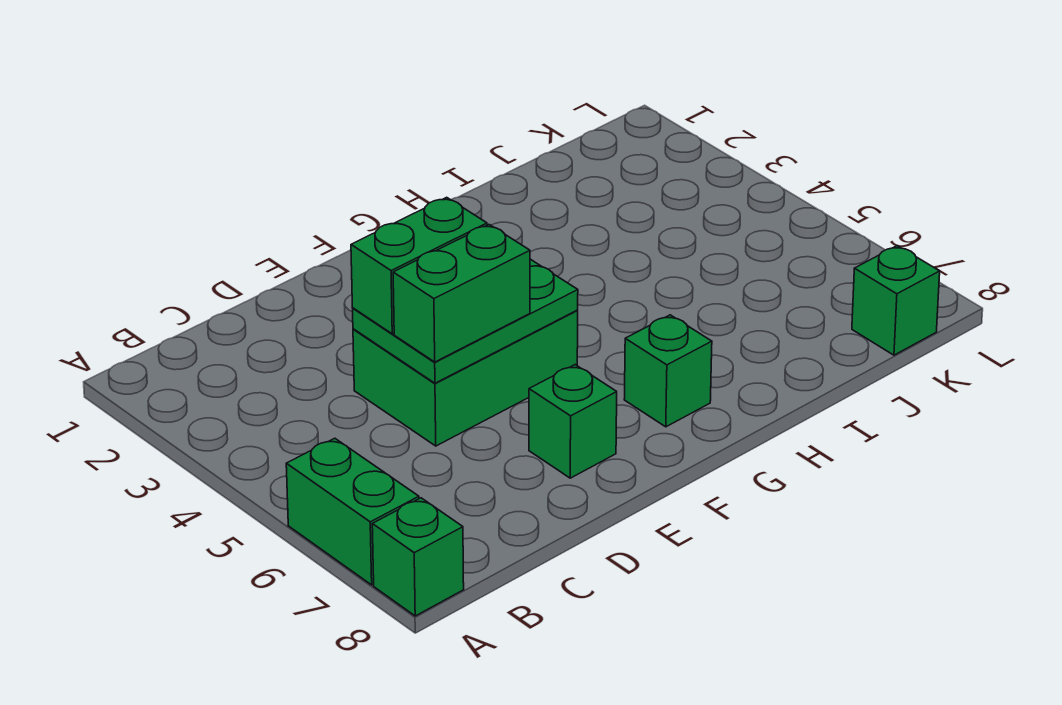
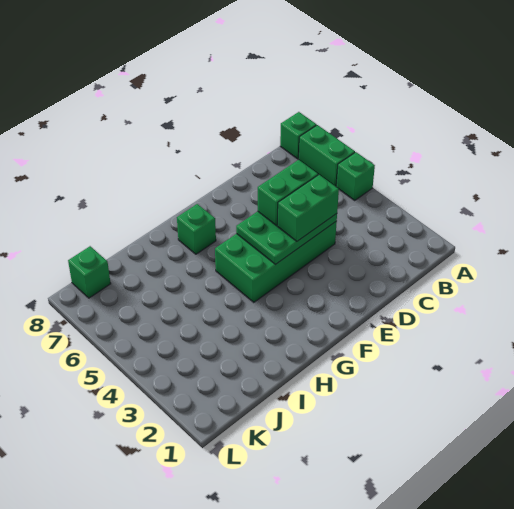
green 2x3 brick [353,310,578,446] -> green 2x4 brick [215,221,337,302]
green 1x1 brick [529,365,617,478] -> green 1x1 brick moved to [336,152,375,200]

